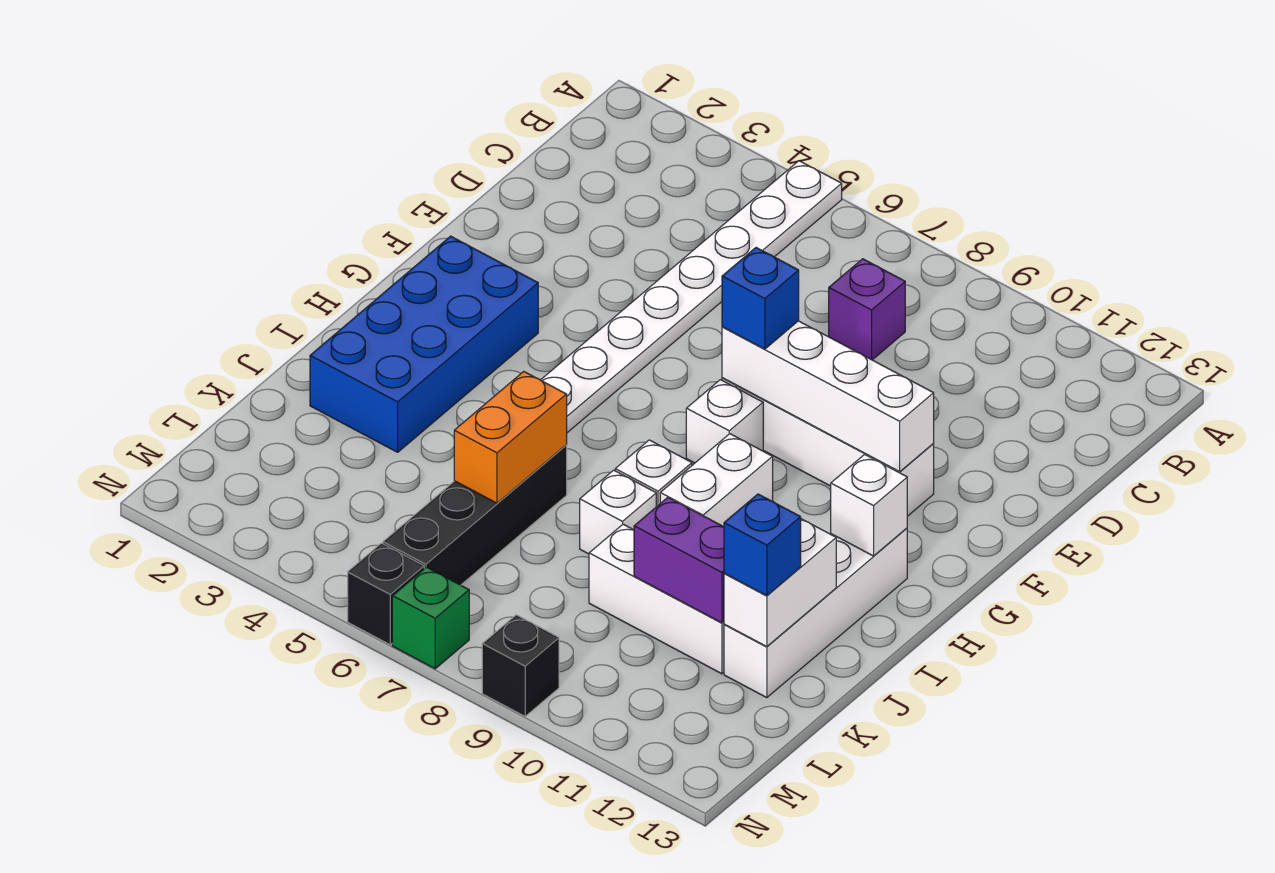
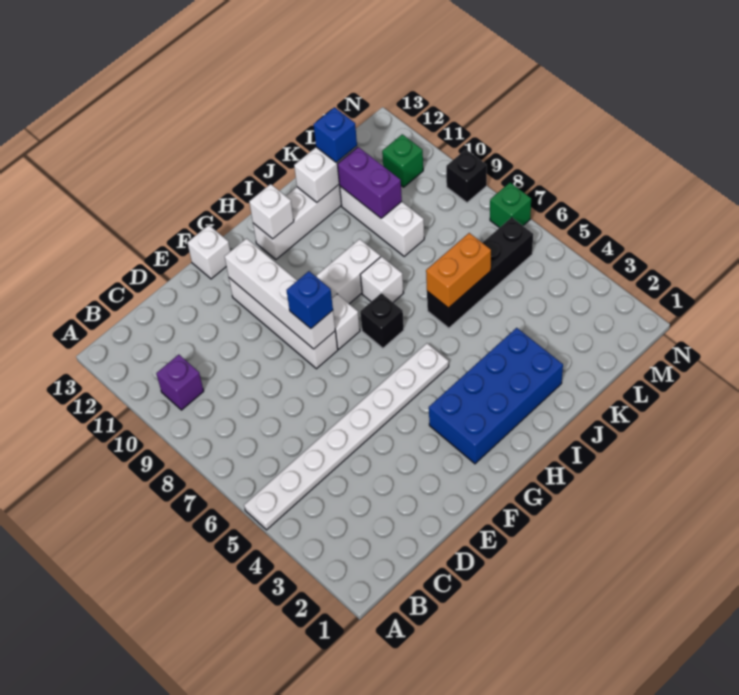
purple 1x1 brick [829,259,905,360] -> purple 1x1 brick moved to [156,355,204,410]
white 1x1 brick [580,470,656,554] -> white 1x1 brick moved to [187,225,230,279]
none -> green 1x1 brick [382,134,423,187]
black 1x1 brick [348,543,424,645] -> black 1x1 brick moved to [360,293,404,348]

